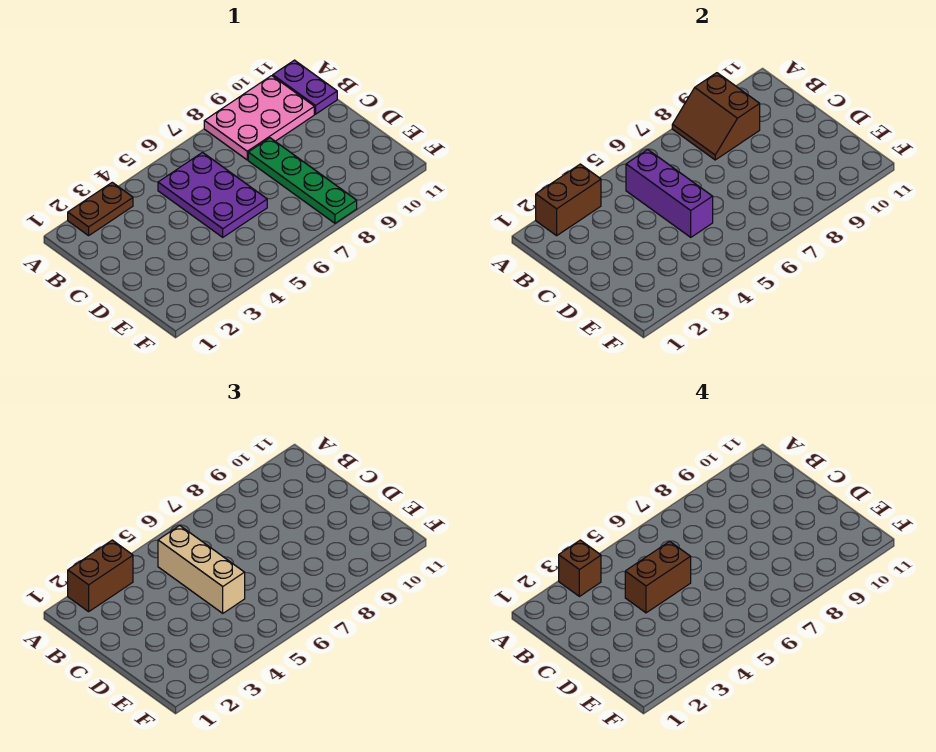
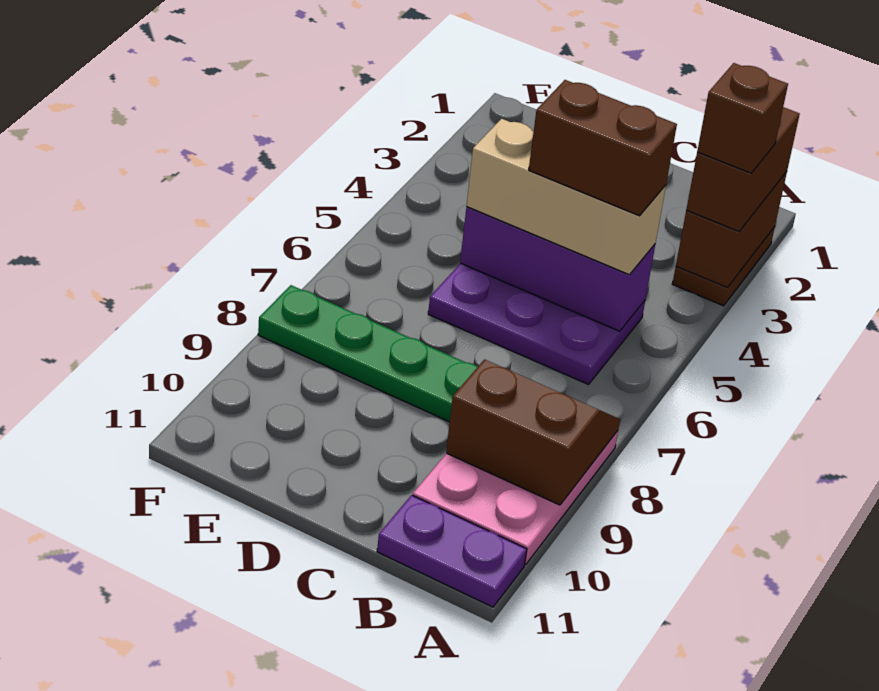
brown 1x2 brick [625,541,691,613] -> brown 1x2 brick turned to [529,80,677,216]

